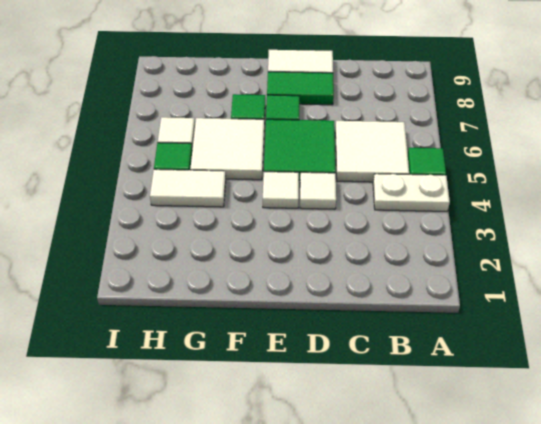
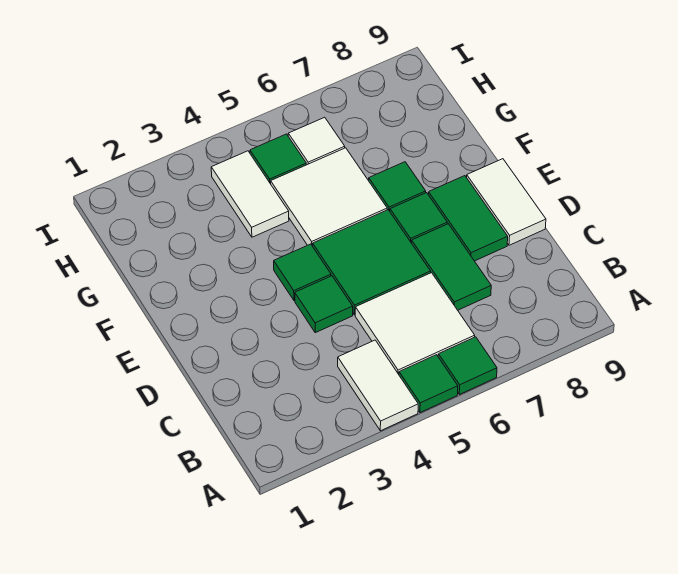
white 1x2 plate [373,174,450,211] -> white 1x2 tile [338,340,418,431]
none -> green 1x1 tile [438,337,497,395]
none -> green 1x2 tile [412,224,491,310]
white 1x1 tile [300,172,336,209] -> green 1x1 tile [295,276,353,333]
white 1x1 tile [263,172,299,208] -> green 1x1 tile [274,244,331,301]

